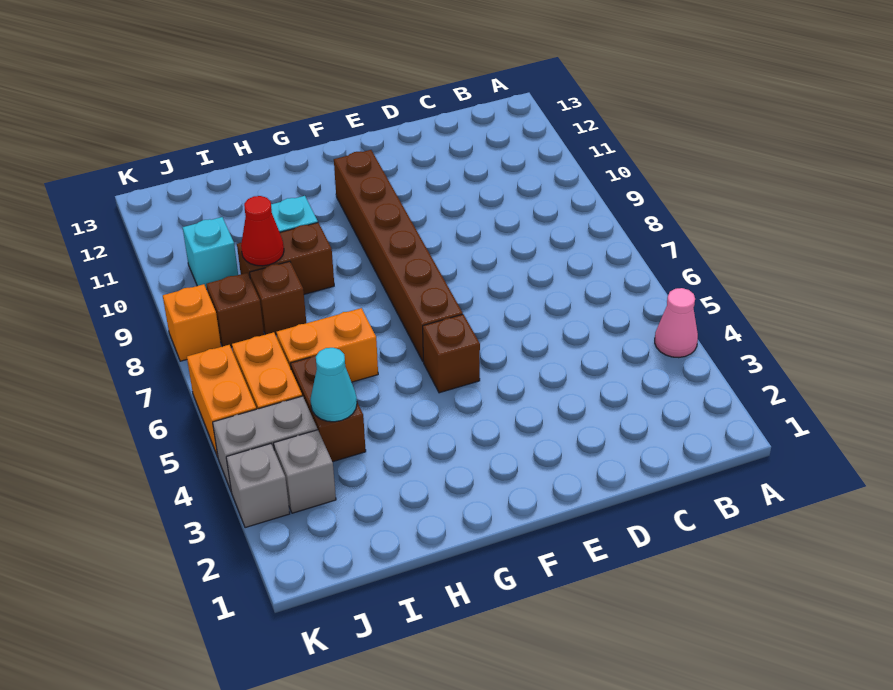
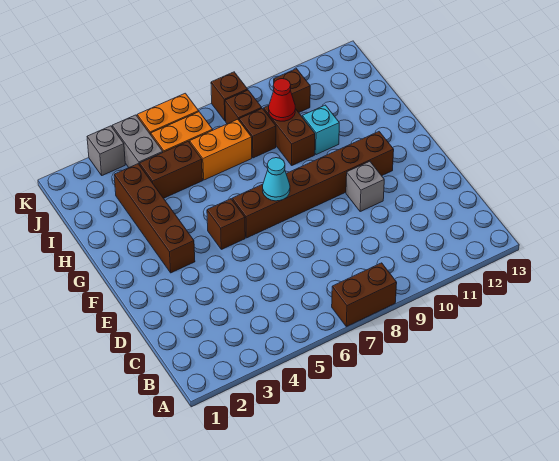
pink 1x1 cone [655,288,698,358] -> none
none -> brown 1x2 brick [332,263,397,327]
none -> brown 1x4 brick [114,164,195,273]
orange 1x2 brick [276,308,378,382] -> orange 1x2 brick turned to [190,119,252,180]
cyan 1x1 cone [310,348,357,422] -> cyan 1x1 cone moved to [263,158,290,201]
grey 1x1 brick [274,430,336,513] -> grey 1x1 brick moved to [346,161,384,211]
cyan 1x1 brick [183,217,238,289] -> brown 1x1 brick [274,69,310,112]
orange 1x1 brick [163,284,221,361] -> brown 1x1 brick [211,72,248,121]

